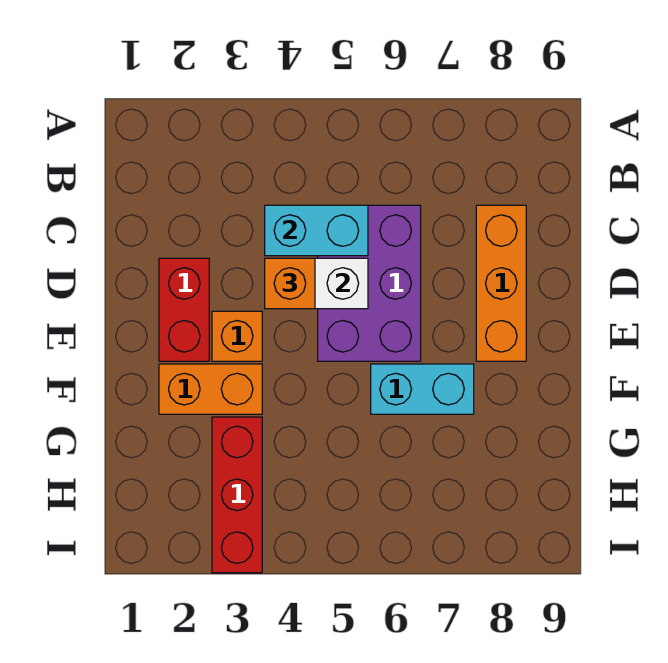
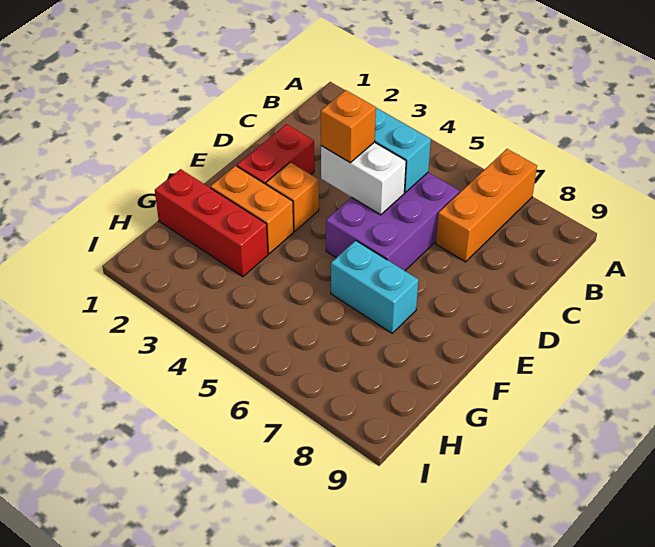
orange 1x3 brick [476,205,526,361] -> orange 1x3 brick moved to [436,149,537,262]
red 1x3 brick [212,417,262,573] -> red 1x3 brick turned to [155,169,268,277]

